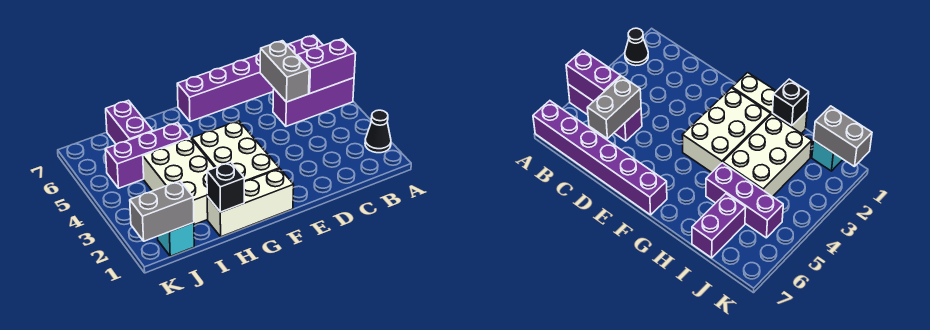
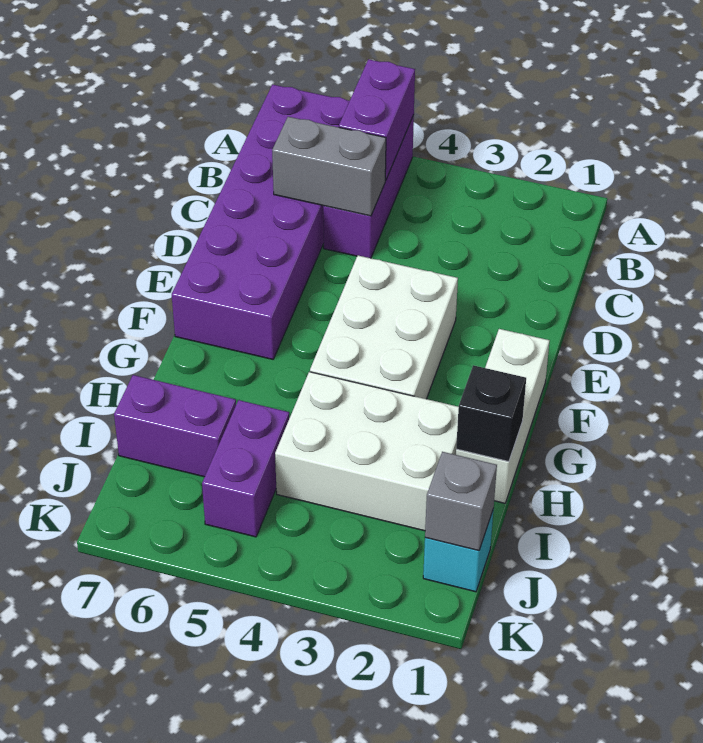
black 1x1 cone [365,110,391,153] -> none
purple 1x6 brick [177,35,323,121] -> purple 2x6 brick [172,85,349,359]
white 2x3 brick [192,121,279,182] -> white 2x3 brick turned to [310,256,458,399]
purple 1x3 brick [105,123,190,188] -> purple 1x2 brick [202,400,289,537]
grey 1x2 brick [130,181,194,241] -> grey 1x1 brick [425,452,497,551]

